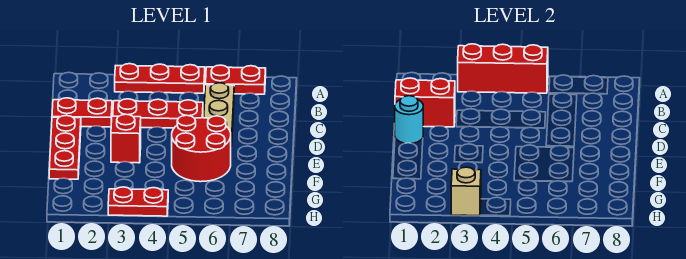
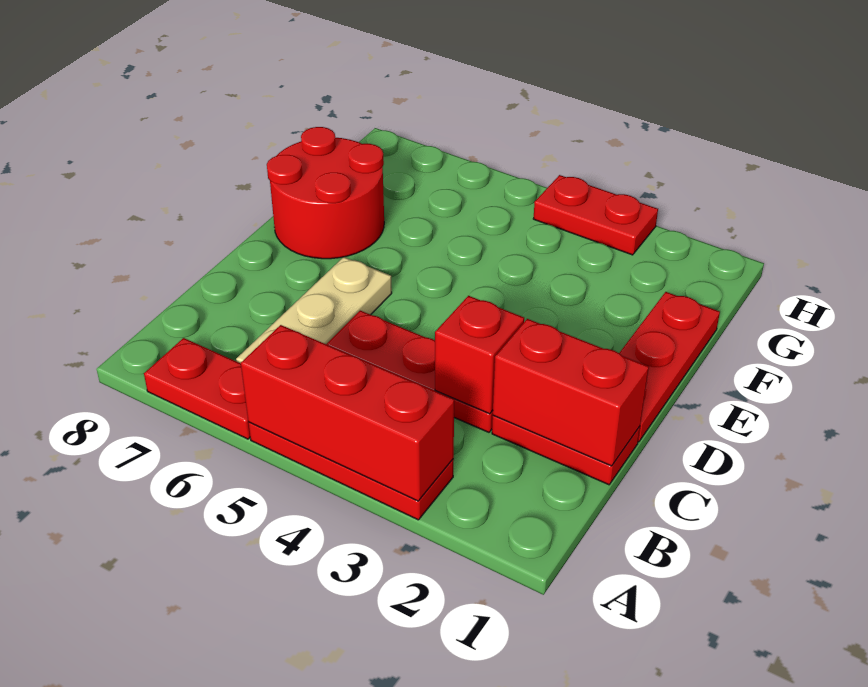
cyan 1x1 round brick [395,96,423,143] -> none
red 1x1 brick [111,114,141,163] -> red 1x1 brick moved to [435,296,524,414]
red 2x2 round brick [172,115,231,182] -> red 2x2 round brick moved to [267,127,384,259]
tan 1x1 brick [451,167,481,216] -> none

